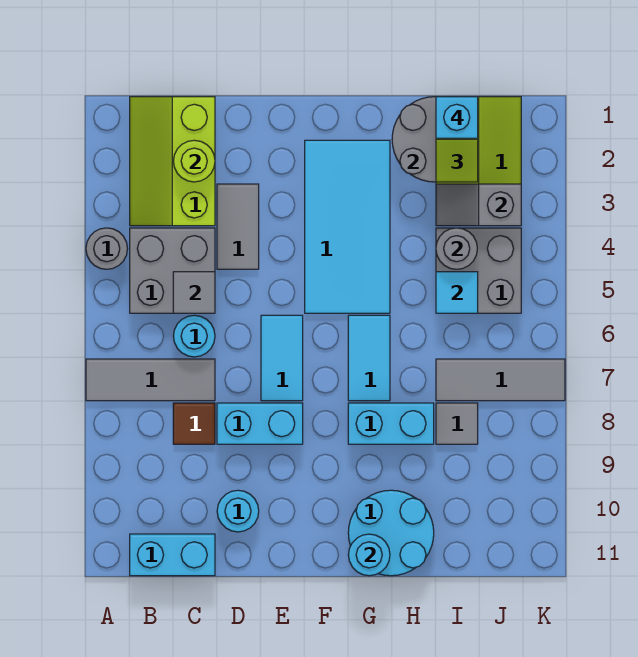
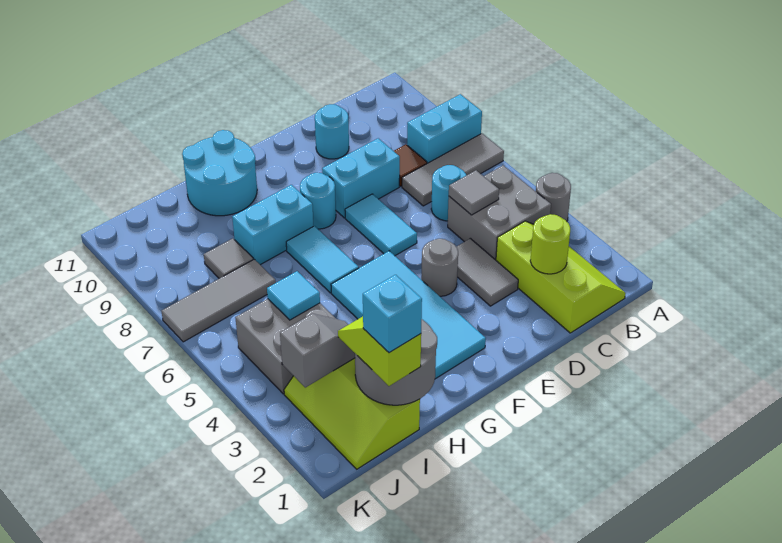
cyan 1x2 brick [130,534,215,576] -> cyan 1x2 brick moved to [407,94,482,163]
cyan 1x1 round brick [348,534,390,576] -> cyan 1x1 round brick moved to [300,173,336,229]
grey 1x1 round brick [436,228,477,269] -> grey 1x1 round brick moved to [421,239,458,296]

